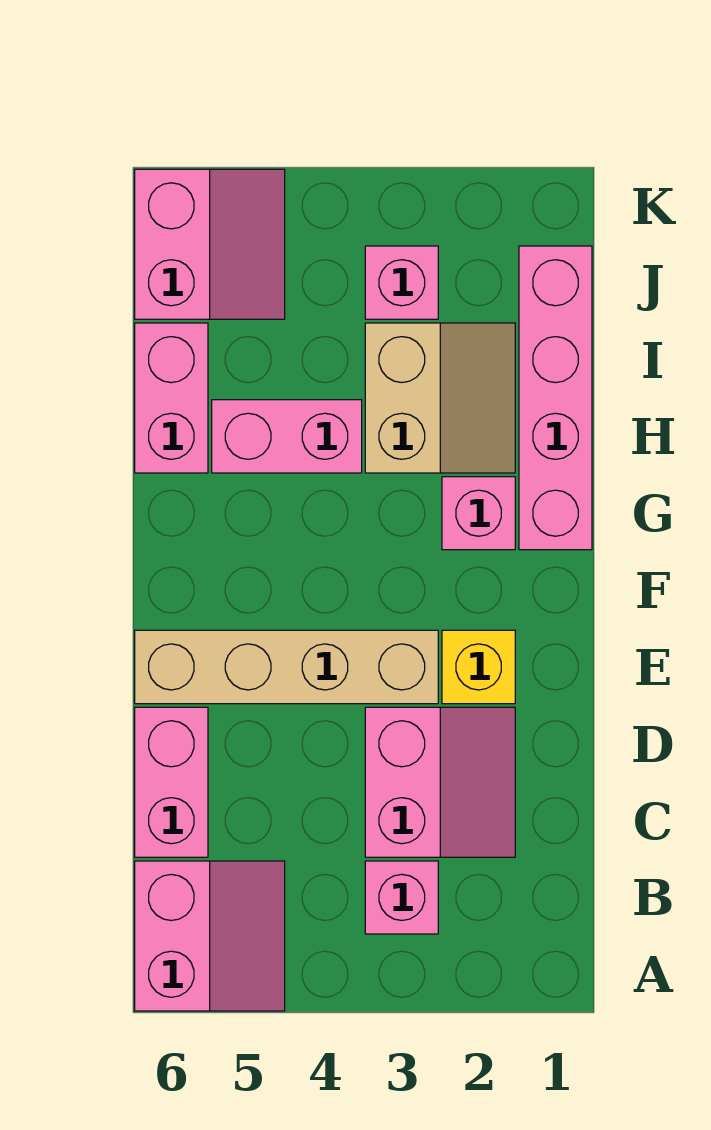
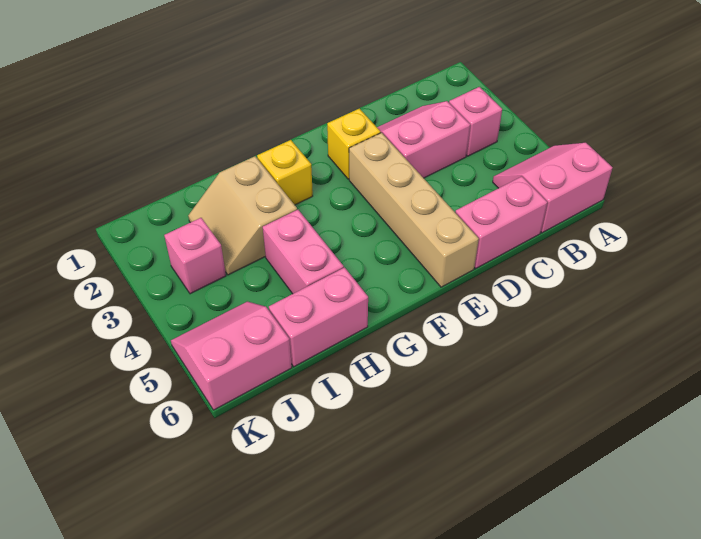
pink 1x4 brick [519,246,592,550] -> none
pink 1x1 brick [442,477,515,550] -> yellow 1x1 brick [257,140,313,205]
tan 2x2 slope [365,323,515,473] -> tan 2x2 slope turned to [188,156,297,275]

